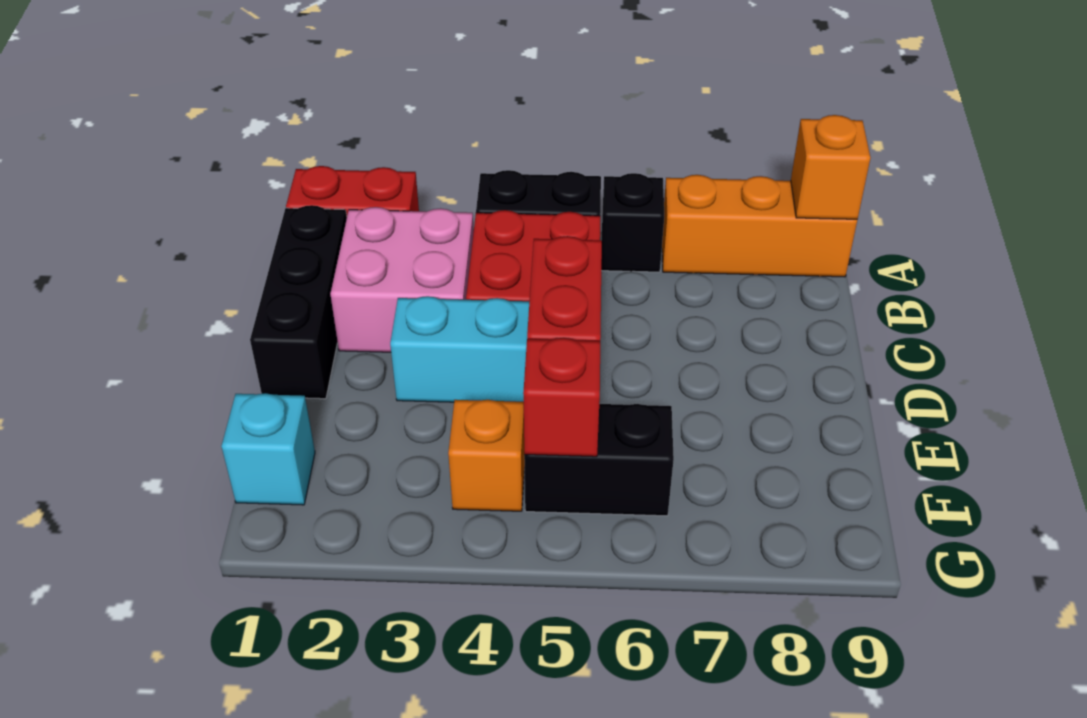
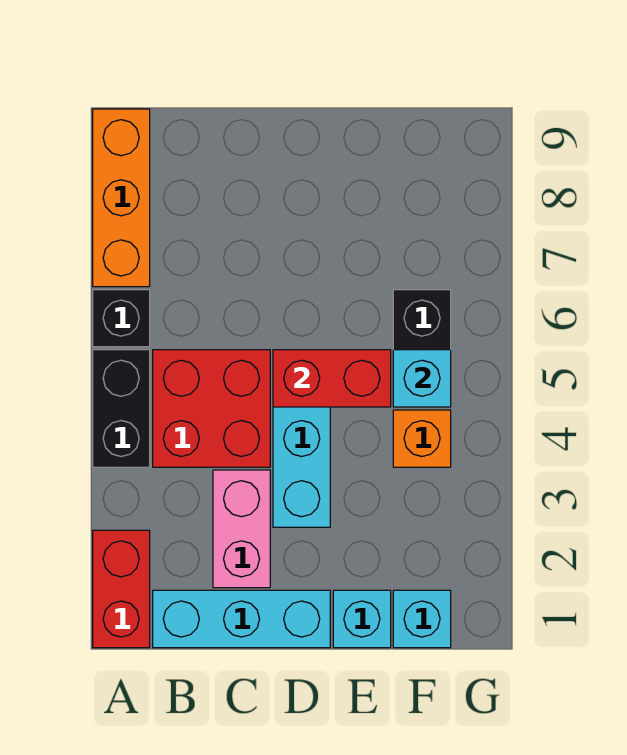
orange 1x1 brick [791,115,871,219] -> none
black 1x3 brick [250,205,347,399] -> cyan 1x3 brick [153,590,330,648]
pink 2x2 brick [330,207,474,352] -> pink 1x2 brick [213,470,270,588]
none -> cyan 1x1 brick [333,590,391,648]
red 1x1 brick [523,338,600,457] -> cyan 1x1 brick [393,350,451,407]

